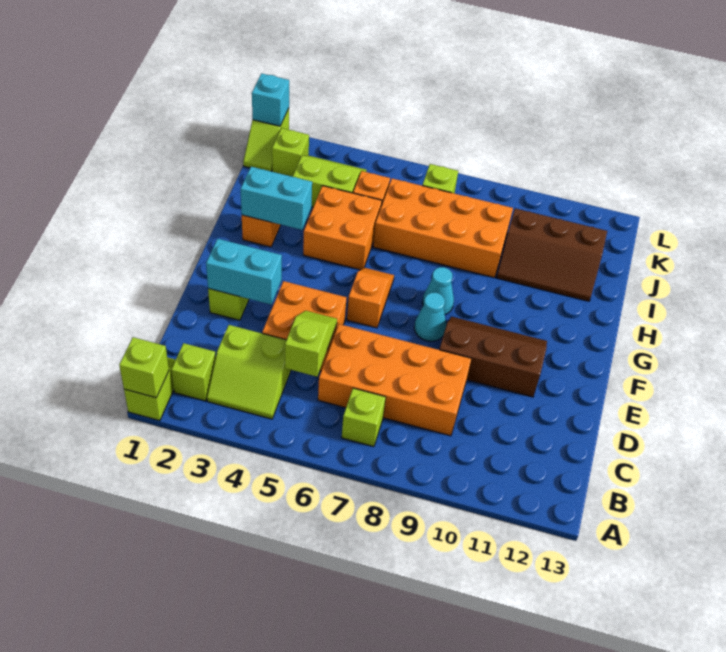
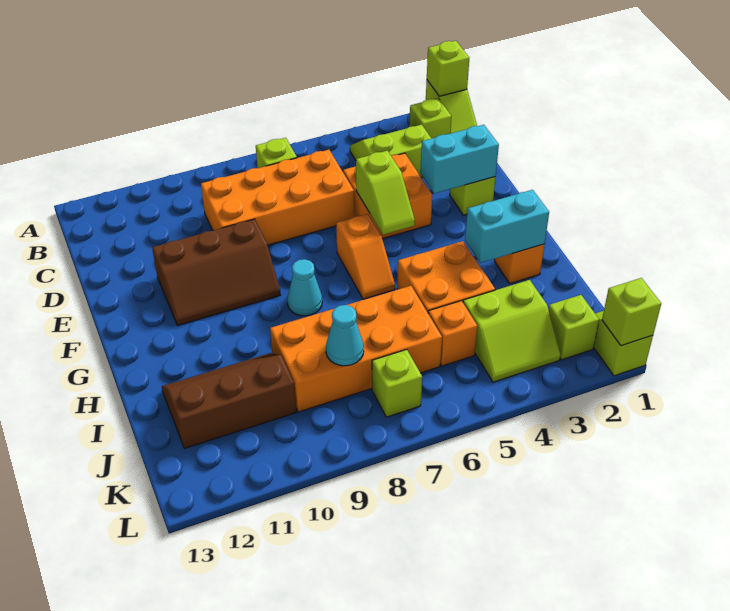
lime 1x2 slope [285,311,337,377] -> lime 1x2 slope moved to [356,151,415,235]
cyan 1x1 cone [414,293,446,341] -> cyan 1x1 cone moved to [326,305,364,366]
cyan 1x1 brick [252,73,289,126] -> lime 1x1 brick [602,278,661,346]

